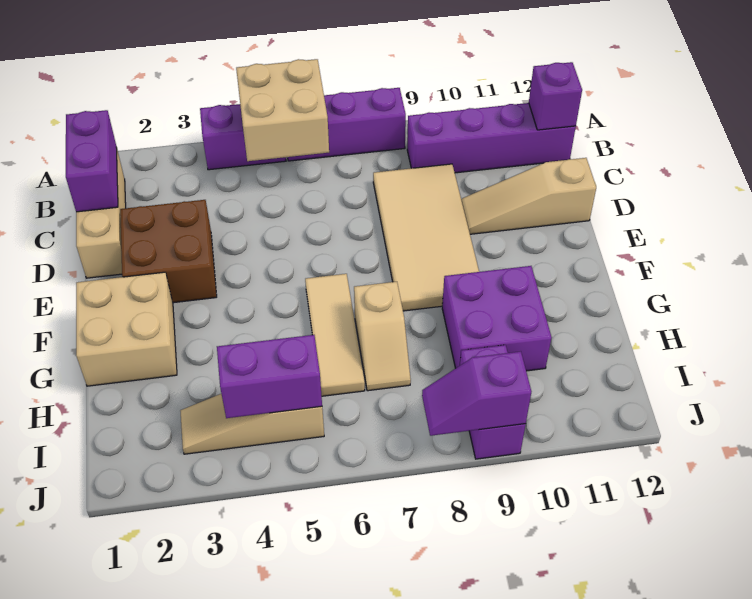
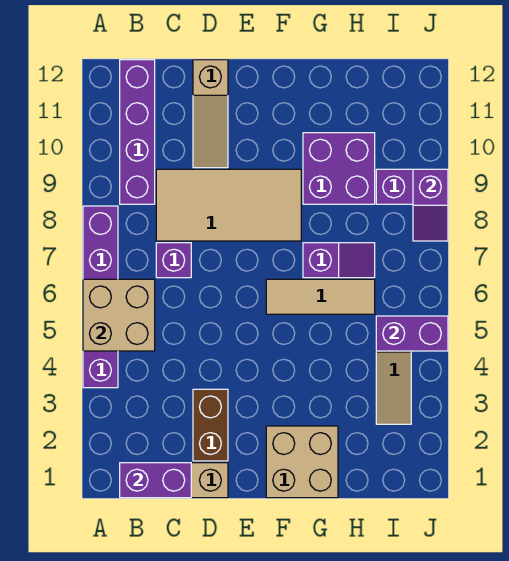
purple 1x1 brick [529,62,582,130] -> purple 1x1 brick moved to [156,243,191,278]
brown 2x2 brick [120,200,217,303] -> brown 1x2 brick [193,389,228,461]
tan 1x2 slope [354,282,411,391] -> purple 1x2 slope [303,243,375,278]
purple 1x2 brick [217,335,322,418] -> purple 1x2 brick turned to [376,316,448,351]

